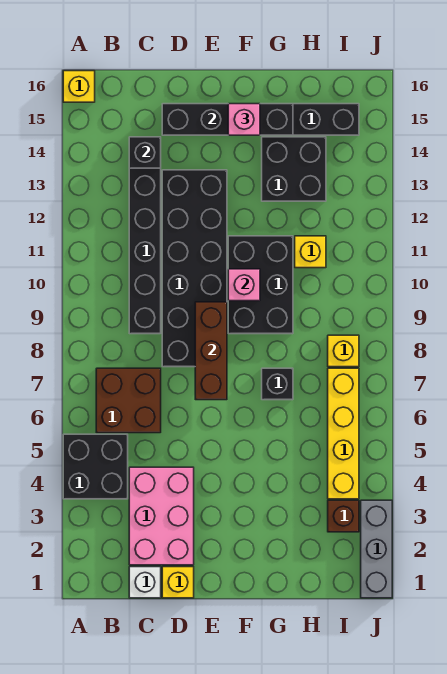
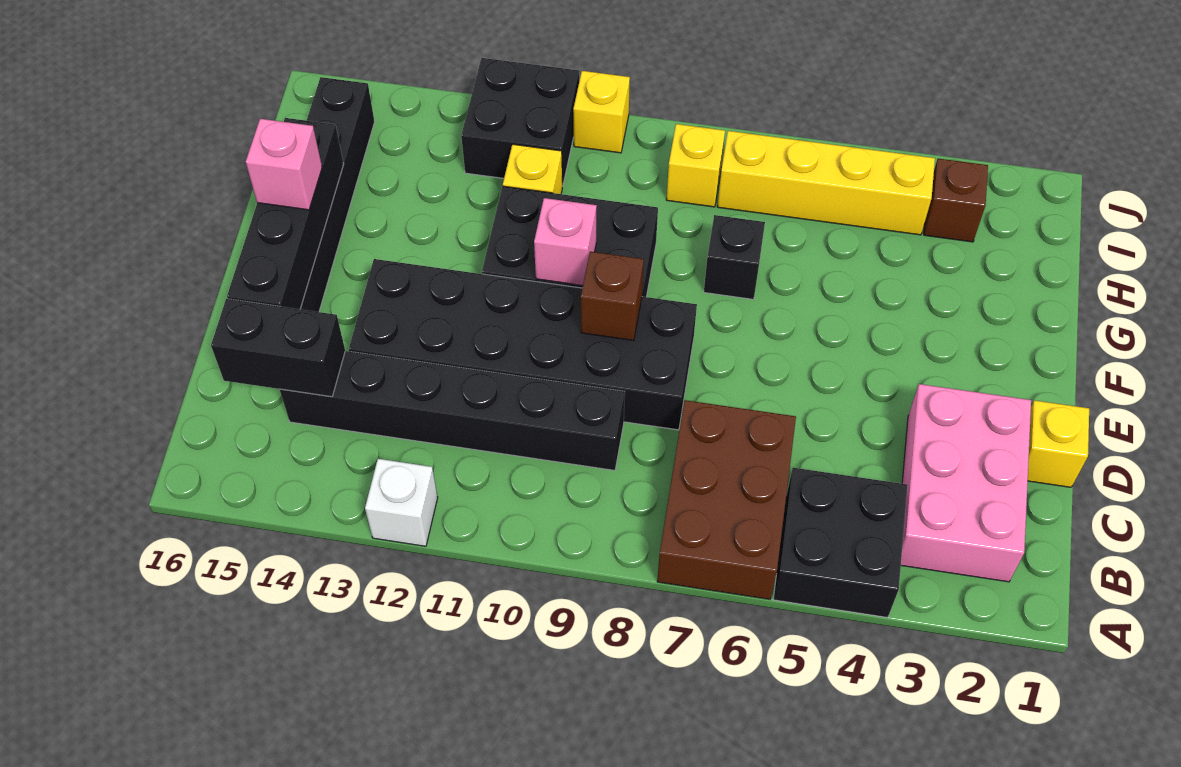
yellow 1x1 brick [63,71,95,102] -> yellow 1x1 brick moved to [573,71,630,153]
brown 2x2 brick [96,368,161,433] -> brown 2x3 brick [657,400,796,599]
white 1x1 brick [129,567,161,598] -> white 1x1 brick moved to [365,459,438,546]
pink 2x3 brick [129,467,194,565] -> pink 2x3 brick turned to [901,384,1031,582]
black 1x1 brick [129,137,161,168] -> black 1x2 brick [211,299,345,397]
brown 1x3 brick [195,302,227,400] -> brown 1x1 brick [581,252,644,341]
black 2x2 brick [262,137,326,201] -> black 2x2 brick moved to [461,58,579,186]
grey 1x3 brick [361,500,392,598] -> none

